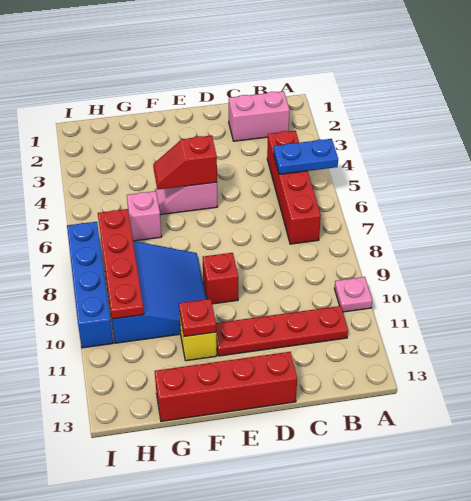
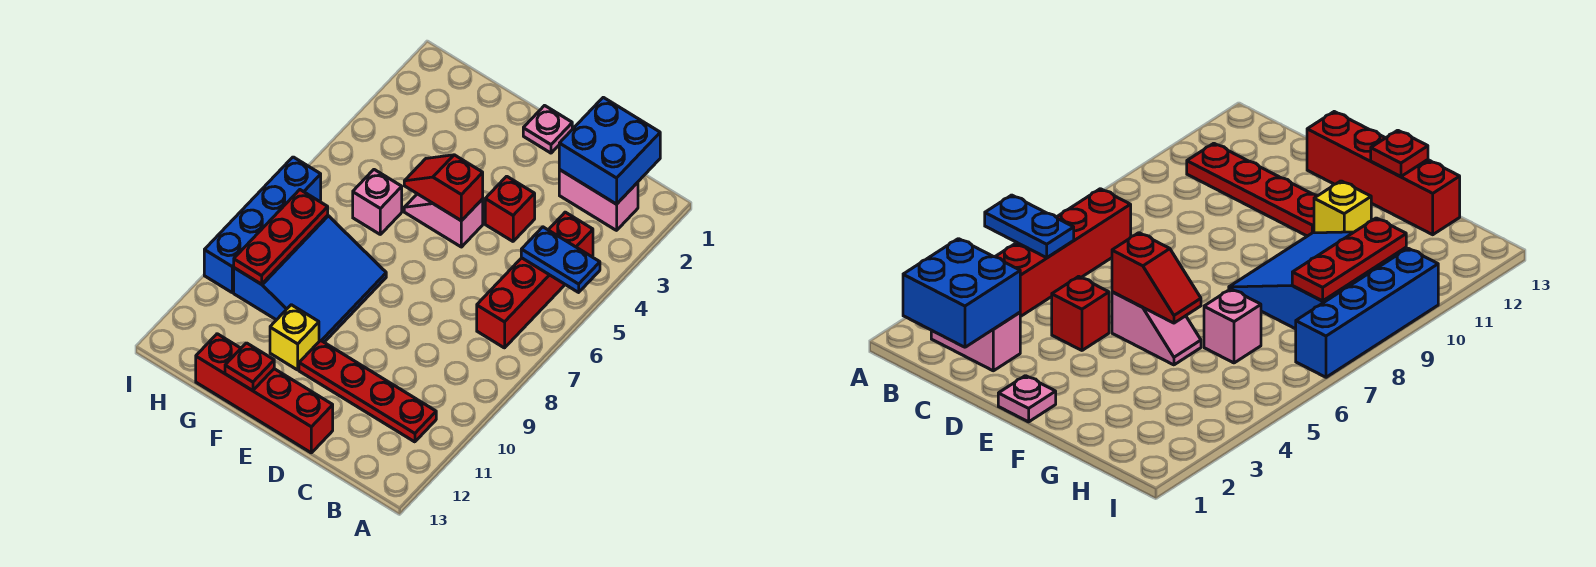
pink 1x1 plate [334,277,372,312] -> pink 1x1 plate moved to [523,106,572,153]
none -> blue 2x2 brick [559,97,660,204]
red 1x1 brick [203,253,238,304] -> red 1x1 brick moved to [485,176,535,241]
red 1x1 plate [179,299,216,337] -> red 1x1 plate moved to [225,343,274,391]
red 1x4 plate [98,209,144,319] -> red 1x3 plate [234,190,328,284]

